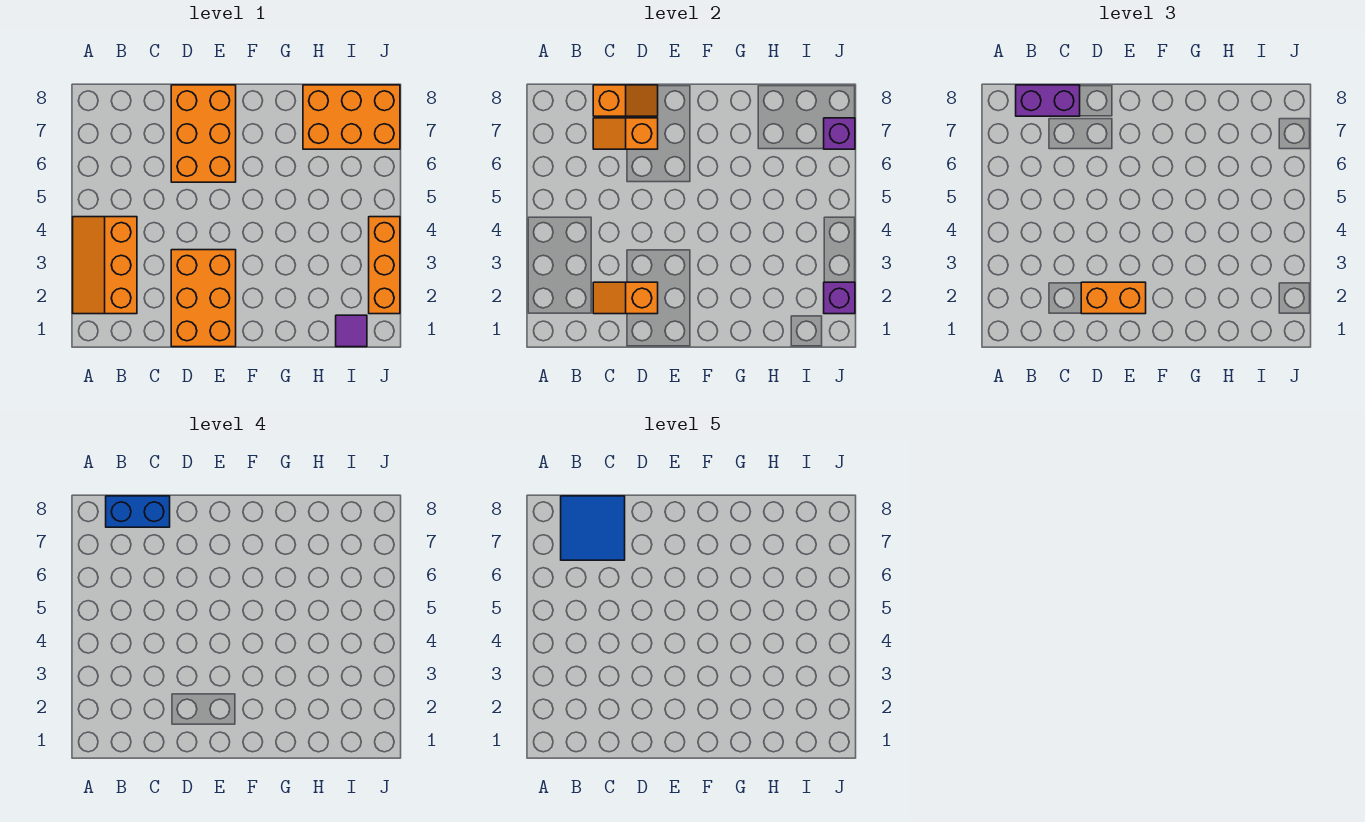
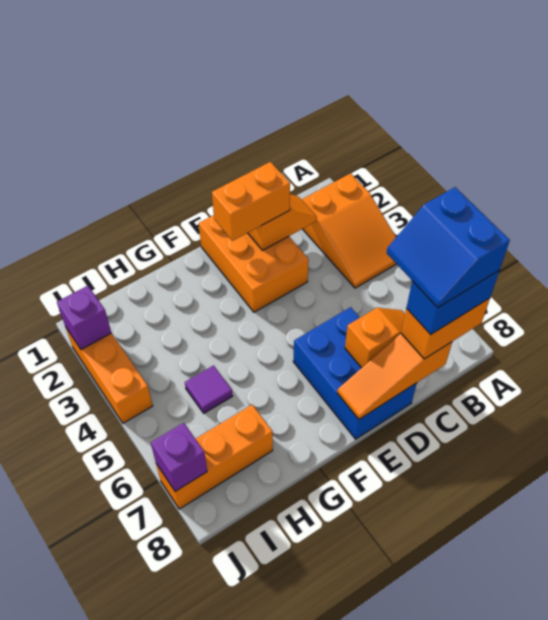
orange 2x3 slope [73,217,137,314] -> orange 2x3 slope turned to [301,173,396,288]
blue 2x2 tile [561,496,625,560] -> blue 2x2 slope [387,187,510,308]
purple 1x2 brick [1016,85,1080,116] -> orange 1x2 brick [401,298,490,359]
orange 1x2 slope [593,85,658,116] -> orange 1x3 slope [337,334,452,419]
orange 2x3 brick [171,85,236,182] -> blue 2x3 brick [293,307,417,439]
orange 2x3 brick [303,85,400,149] -> orange 1x3 brick [156,405,273,509]
purple 1x1 tile [336,315,367,347] -> purple 1x1 tile moved to [185,366,232,413]

